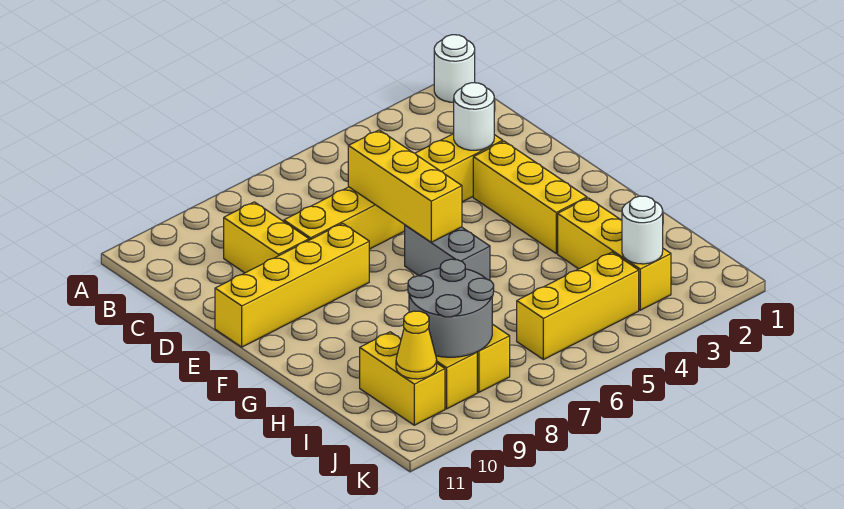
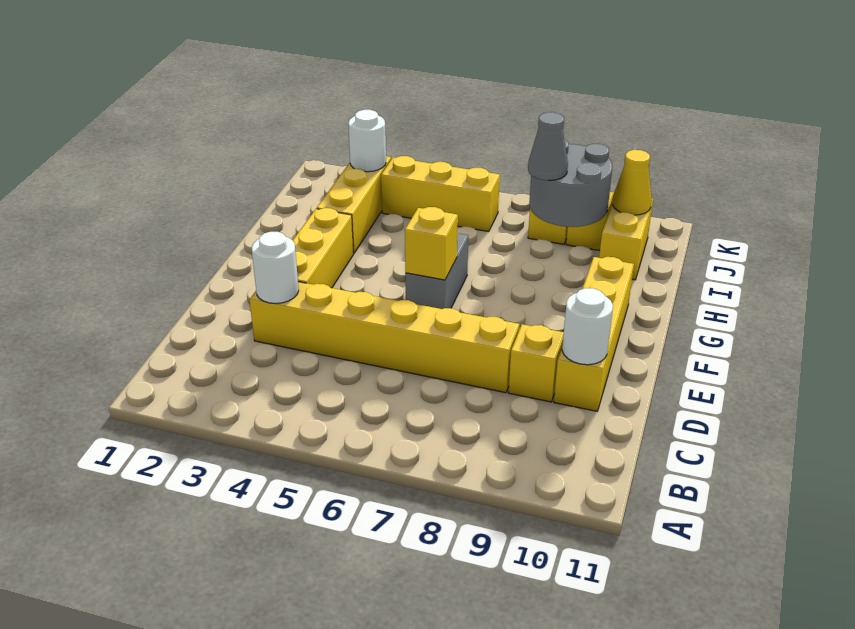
white 1x1 round brick [434,35,475,102] -> white 1x1 round brick moved to [562,288,613,365]
yellow 1x2 brick [224,202,309,273] -> yellow 1x1 brick [509,324,564,402]
yellow 1x3 brick [348,130,462,242] -> yellow 1x1 brick [405,207,458,280]
yellow 1x4 brick [215,223,369,347] -> yellow 1x4 brick turned to [554,257,634,411]
none -> grey 1x1 cone [528,112,568,180]

